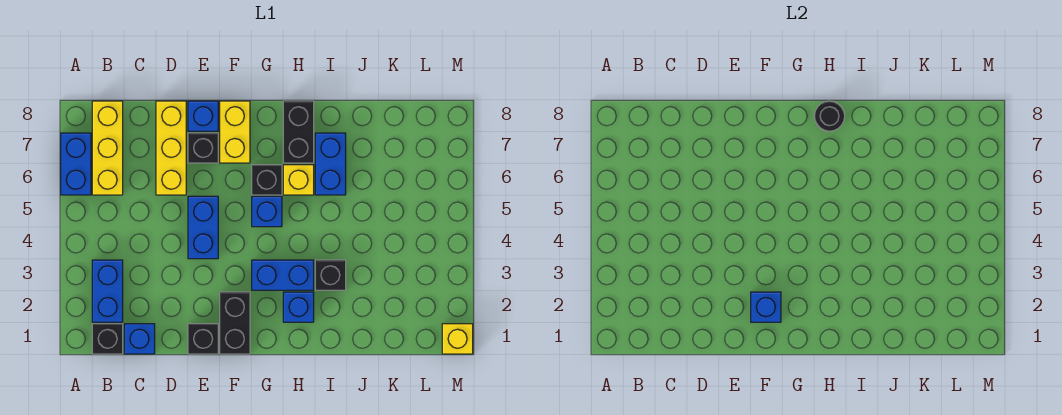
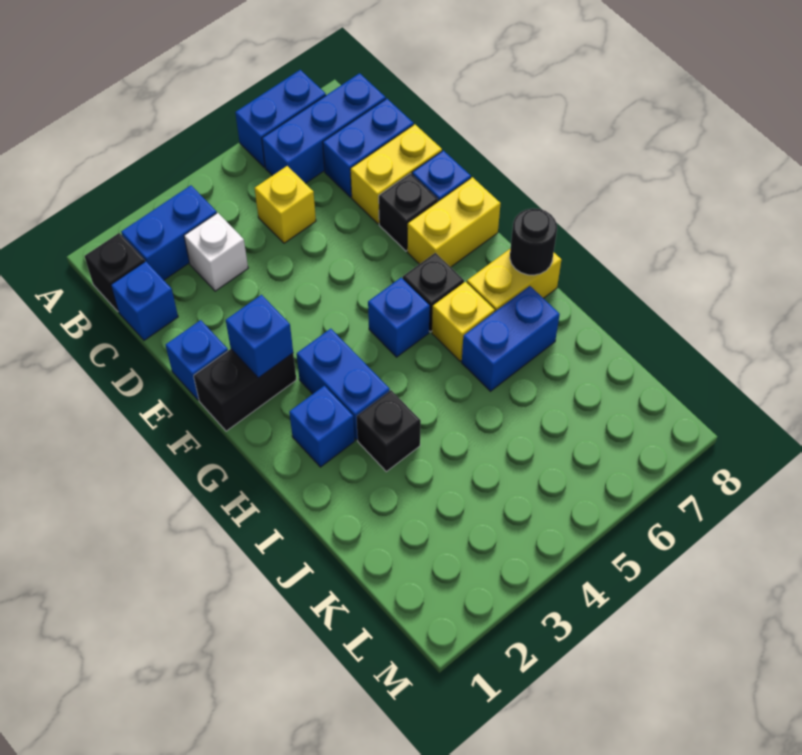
yellow 1x3 brick [92,101,123,195] -> blue 1x3 brick [262,73,386,184]
none -> white 1x1 brick [184,213,248,291]
yellow 1x3 brick [156,101,186,195] -> yellow 1x2 brick [350,124,442,224]
black 1x1 brick [188,324,218,354] -> blue 1x1 brick [166,320,228,400]
blue 1x2 brick [188,196,218,259] -> blue 1x2 brick moved to [323,99,414,197]
black 1x2 brick [283,101,314,163] -> yellow 1x2 brick [467,249,561,312]
yellow 1x1 brick [442,324,473,354] -> yellow 1x1 brick moved to [255,166,316,243]

